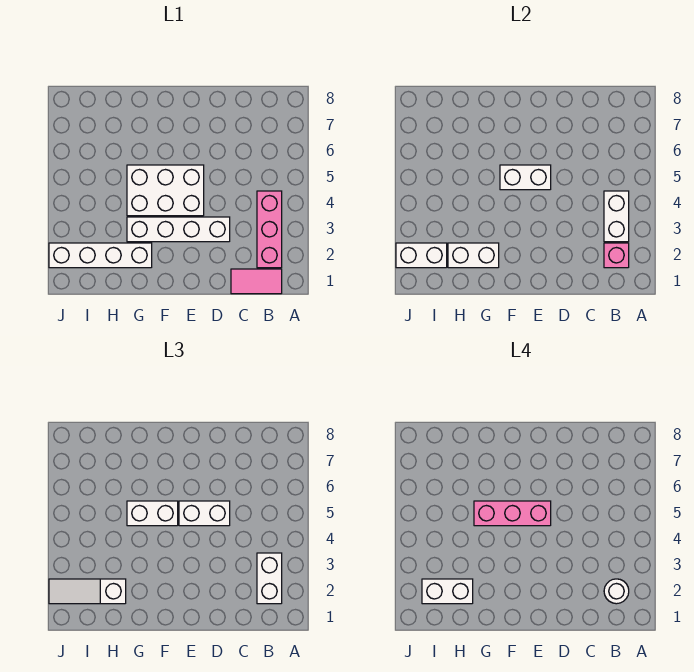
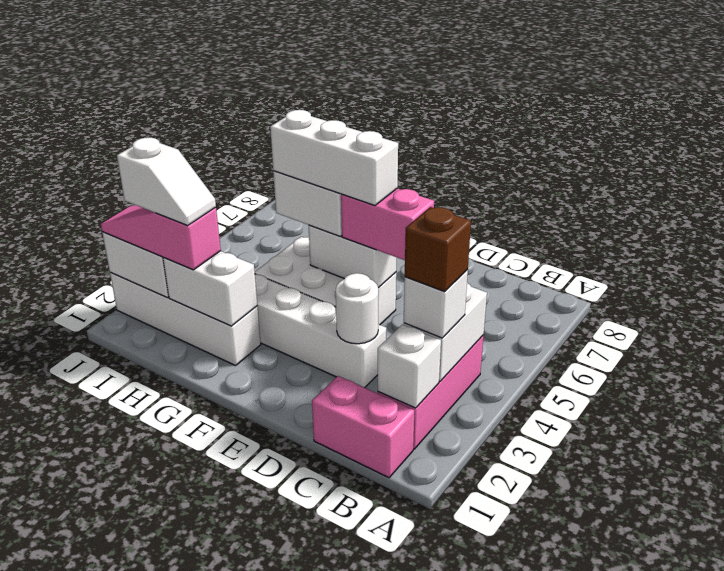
pink 1x2 tile [231,269,282,294] -> pink 1x2 brick [312,376,414,478]
pink 1x1 brick [604,243,629,268] -> white 1x1 brick [378,324,441,408]
white 1x2 brick [257,553,282,604] -> white 1x1 brick [404,270,468,338]
white 1x1 round brick [604,579,629,604] -> white 1x1 round brick moved to [336,273,378,344]
none -> brown 1x1 brick [405,207,471,292]
white 1x2 brick [179,501,230,526] -> pink 1x2 brick [341,188,434,260]
pink 1x3 brick [474,501,551,526] -> white 1x3 brick [270,110,398,205]
white 1x3 slope [49,579,126,604] -> pink 1x3 slope [101,205,221,270]
white 1x2 brick [422,579,473,604] -> white 1x2 slope [117,138,216,225]

